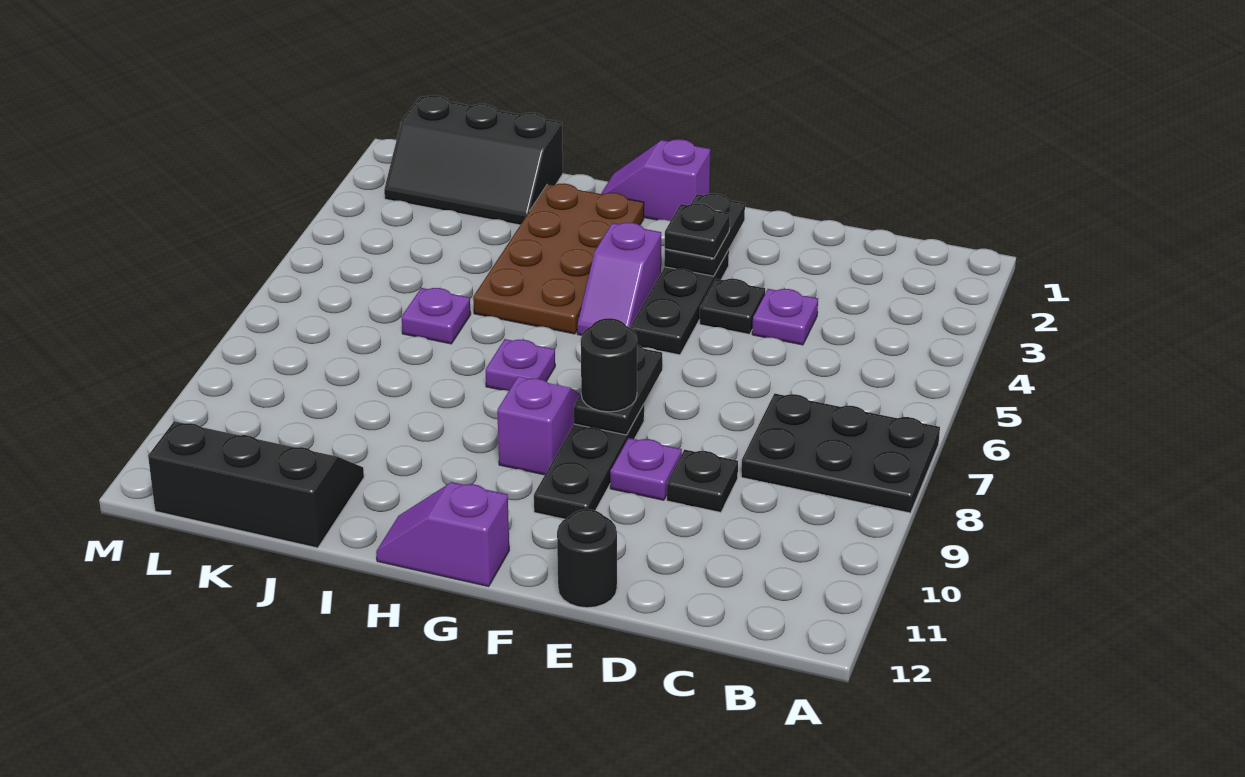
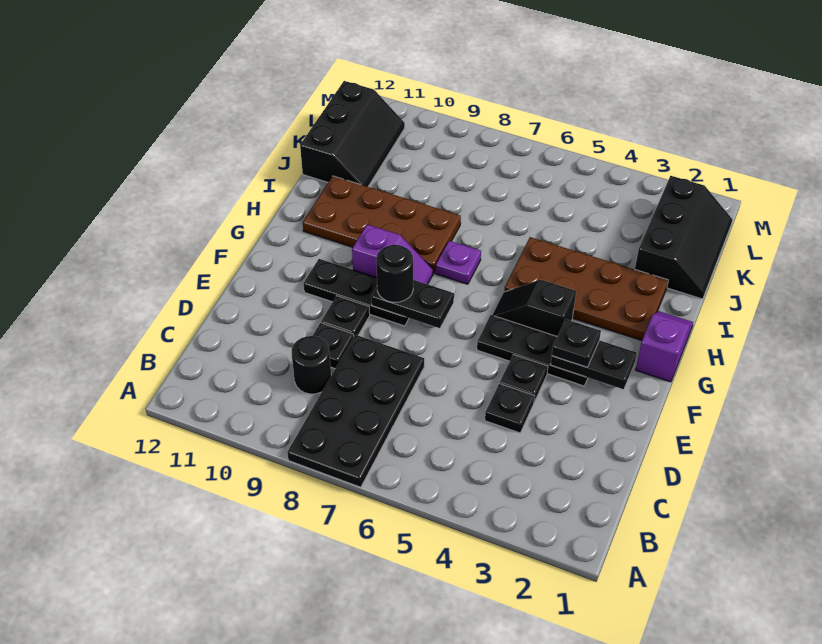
black 2x3 plate [741,393,940,513] -> black 2x4 plate [287,335,424,487]
purple 1x1 plate [752,289,818,345] -> black 1x1 plate [485,383,534,433]
purple 1x1 plate [610,438,682,500] -> black 1x1 plate [321,296,370,336]
black 1x1 round brick [557,509,617,608] -> black 1x1 round brick moved to [292,336,331,394]
purple 1x2 slope [577,223,661,335] -> black 1x2 slope [493,280,576,336]
purple 1x2 slope [376,482,509,586] -> none
none -> brown 2x4 plate [303,176,461,273]
black 2x3 slope [384,95,563,225] -> black 2x3 slope turned to [635,176,733,299]
purple 1x1 plate [401,288,471,344] -> none

